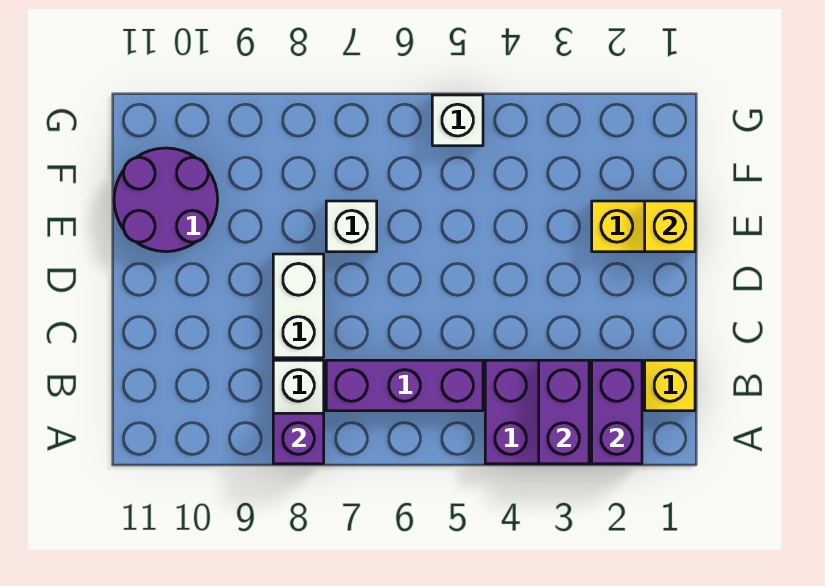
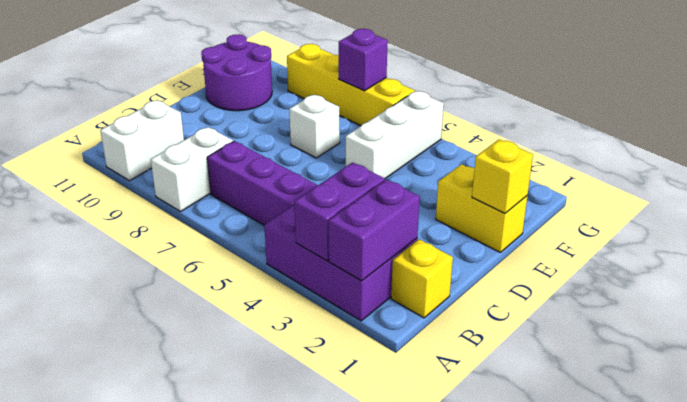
purple 1x1 brick [273,413,324,464] -> purple 1x1 brick moved to [339,29,388,91]
white 1x2 brick [273,254,324,358] -> white 1x2 brick moved to [100,100,184,181]
white 1x1 brick [432,95,483,146] -> white 1x3 brick [346,91,444,179]
none -> yellow 1x4 brick [287,44,415,126]

